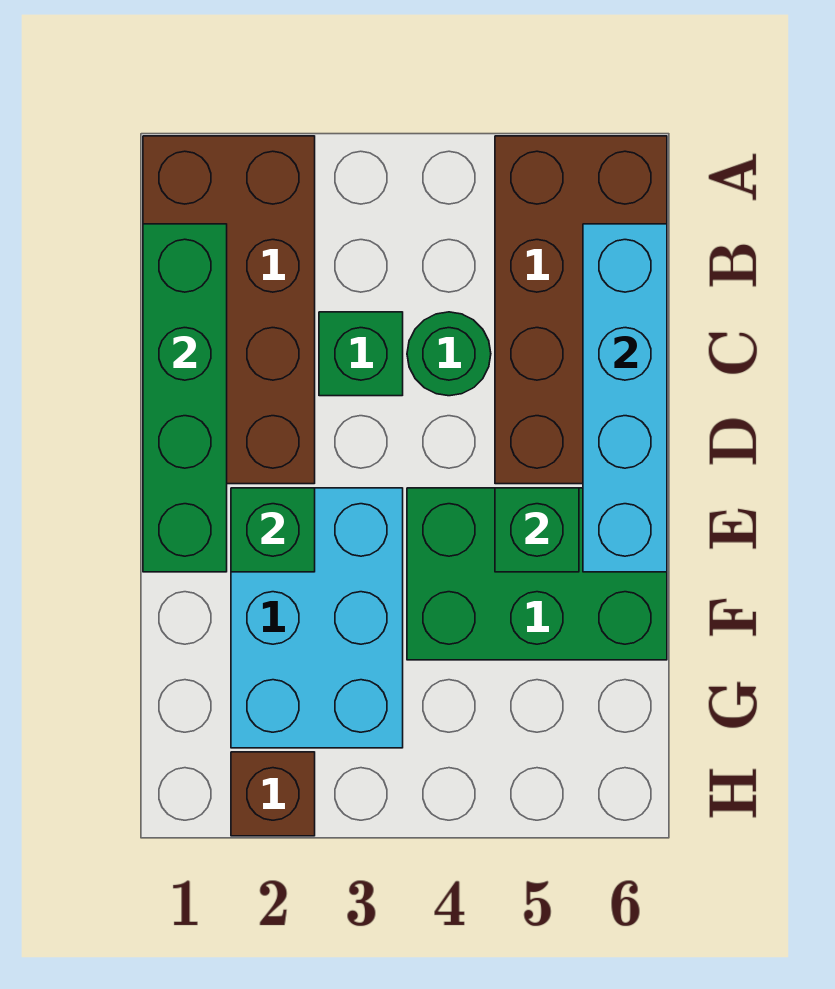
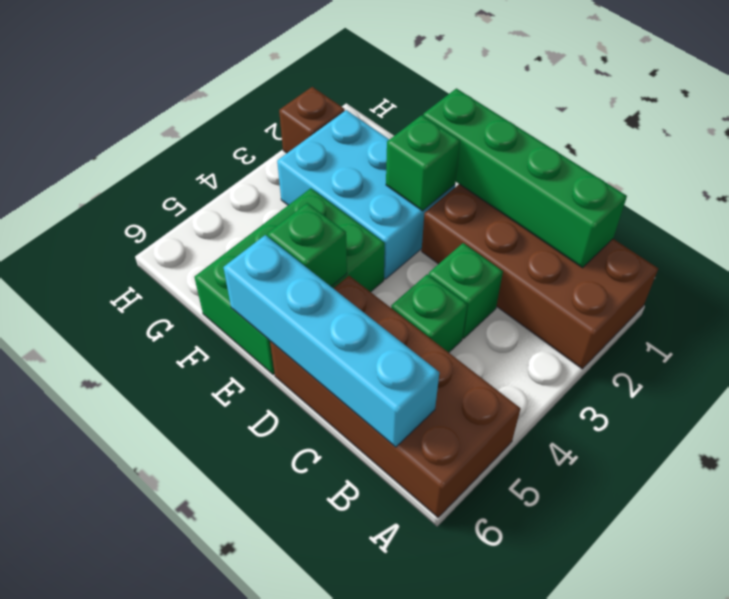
green 1x1 round brick [407,312,491,396] -> green 1x1 brick [391,274,467,352]

